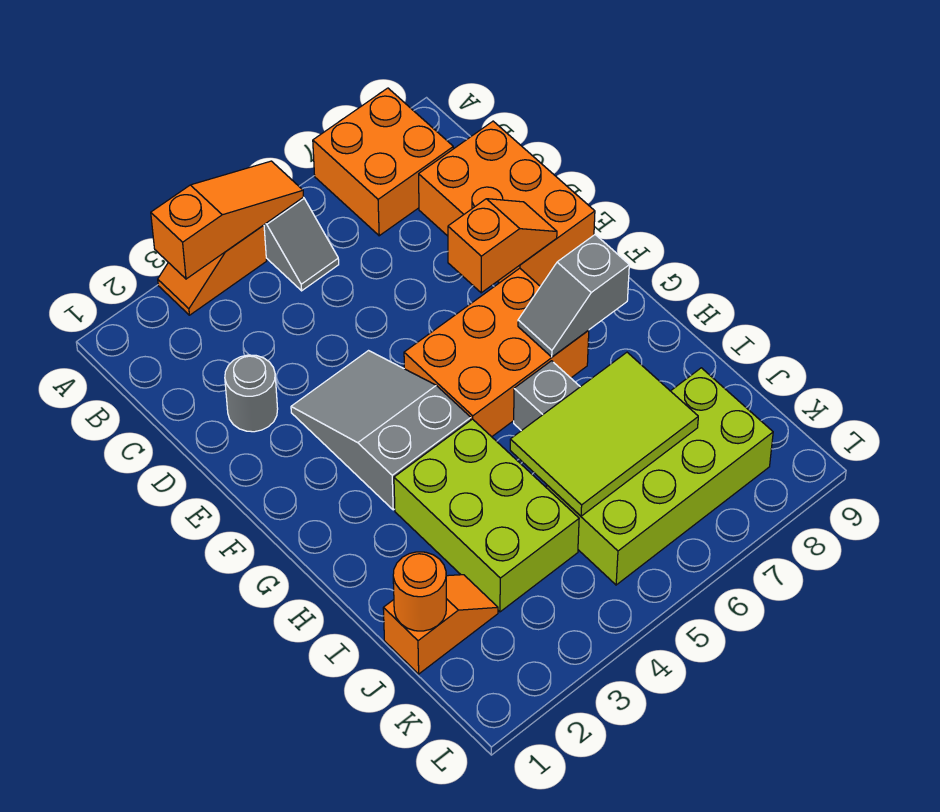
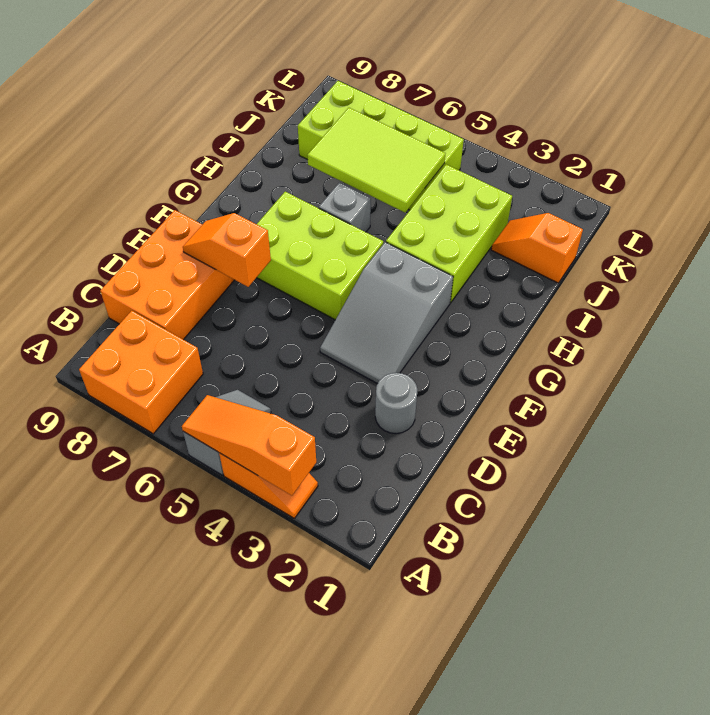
orange 2x3 brick [404,268,589,437] -> lime 2x3 brick [257,192,383,320]
grey 1x2 slope [518,235,629,357] -> none
orange 1x1 round brick [393,552,446,631] -> none

